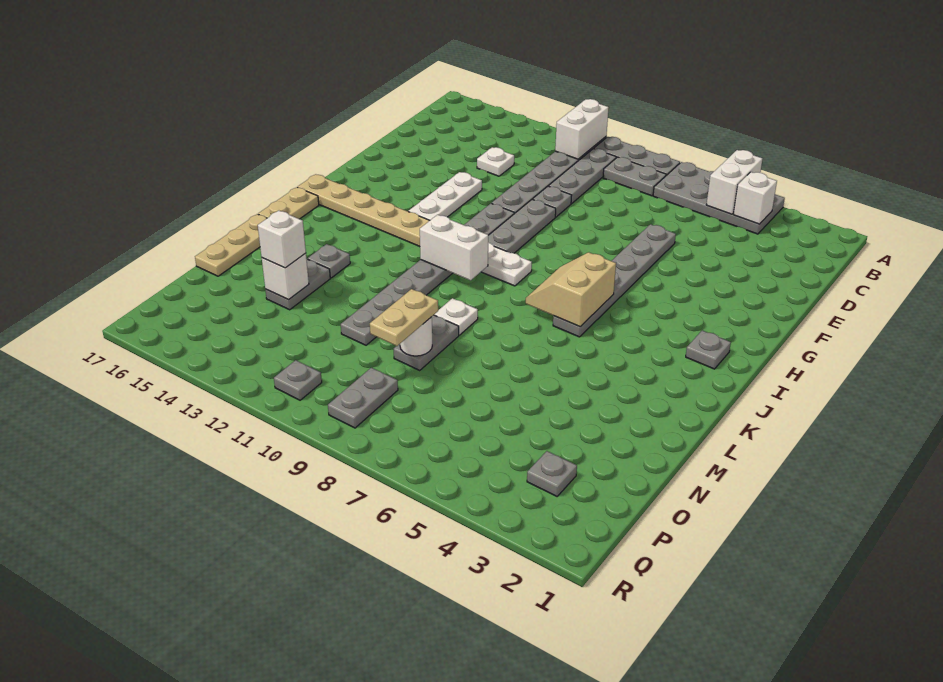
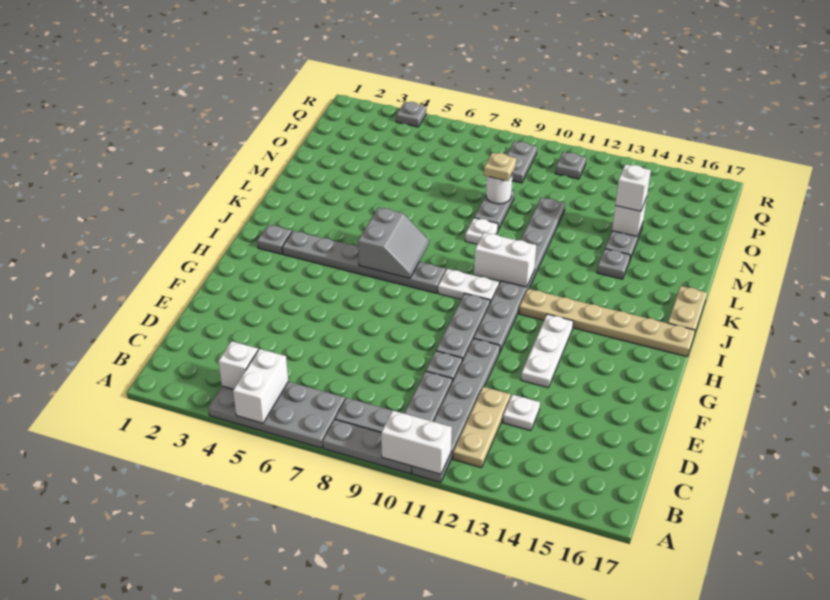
white 1x2 brick [555,99,609,159] -> white 1x2 brick turned to [381,410,452,474]
grey 1x6 plate [553,224,676,337] -> grey 1x6 plate turned to [282,231,446,293]
tan 2x2 slope [526,252,616,327] -> grey 2x2 slope [358,207,429,278]
tan 1x3 plate [195,214,267,276] -> tan 1x3 plate moved to [453,387,511,468]
tan 1x2 plate [370,289,438,346] -> tan 1x1 plate [484,152,516,181]
grey 1x1 plate [527,451,577,496] -> grey 1x1 plate moved to [396,102,426,127]

